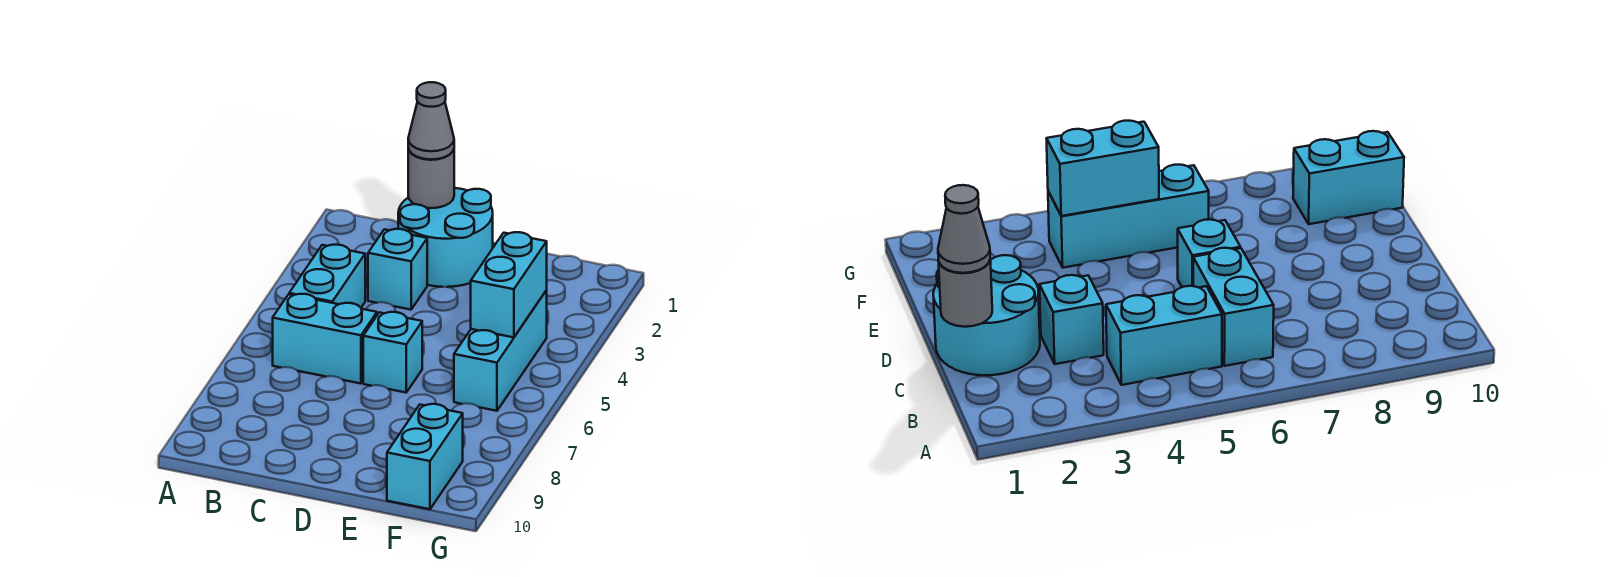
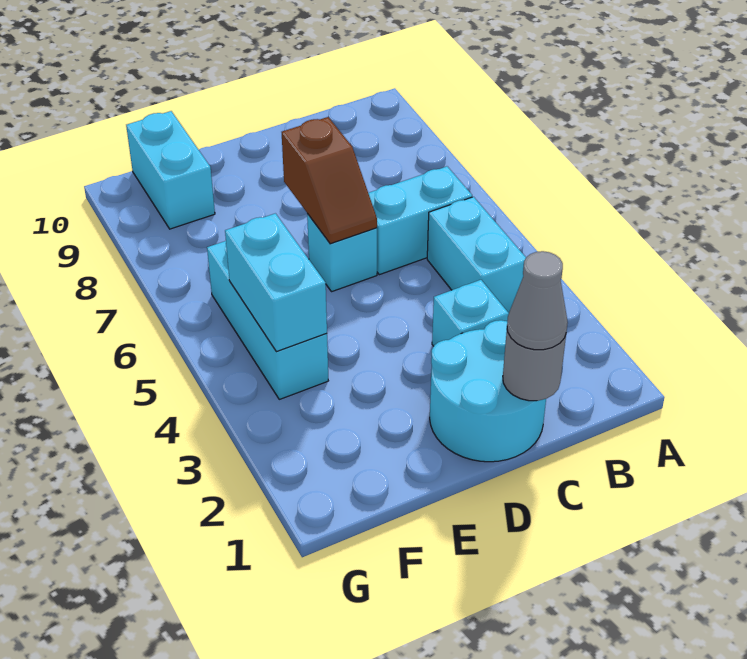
none -> brown 1x2 slope [282,117,377,244]

